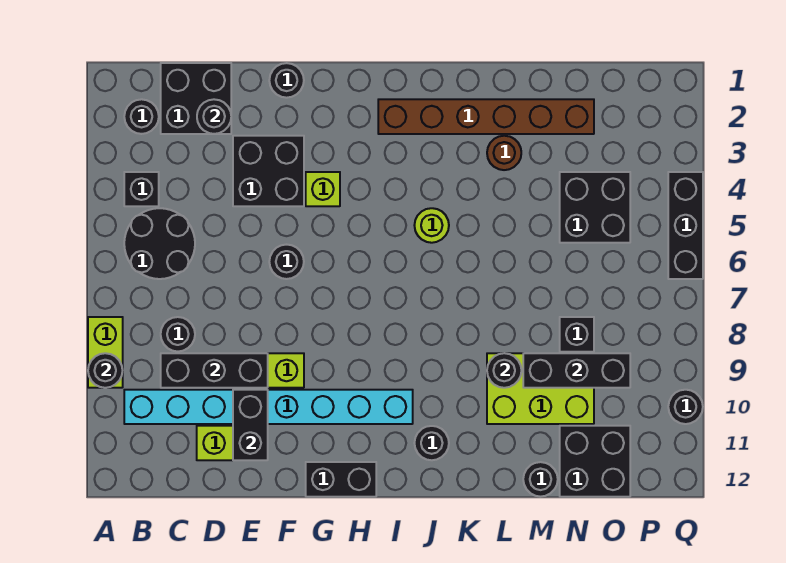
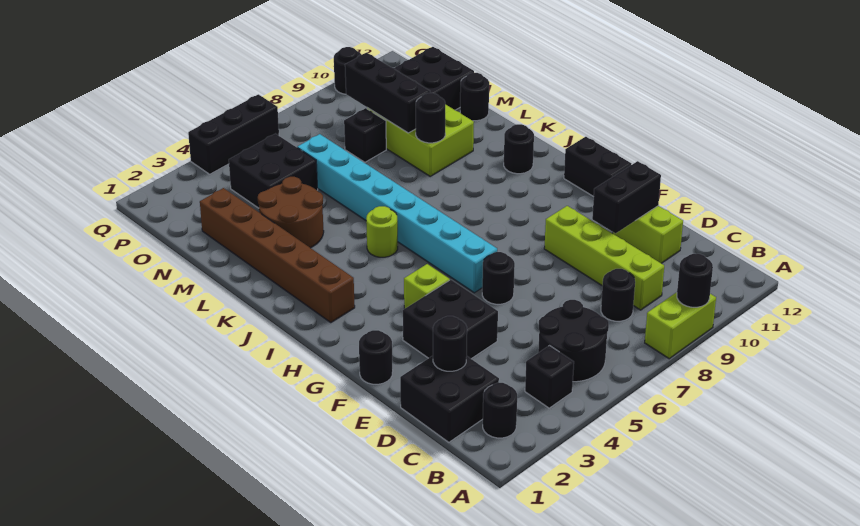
cyan 1x8 brick [124,390,413,424] -> cyan 1x8 brick moved to [297,134,497,293]
black 1x3 brick [161,353,268,388] -> none
brown 1x1 round brick [487,136,521,170] -> brown 2x2 round brick [258,177,324,248]

